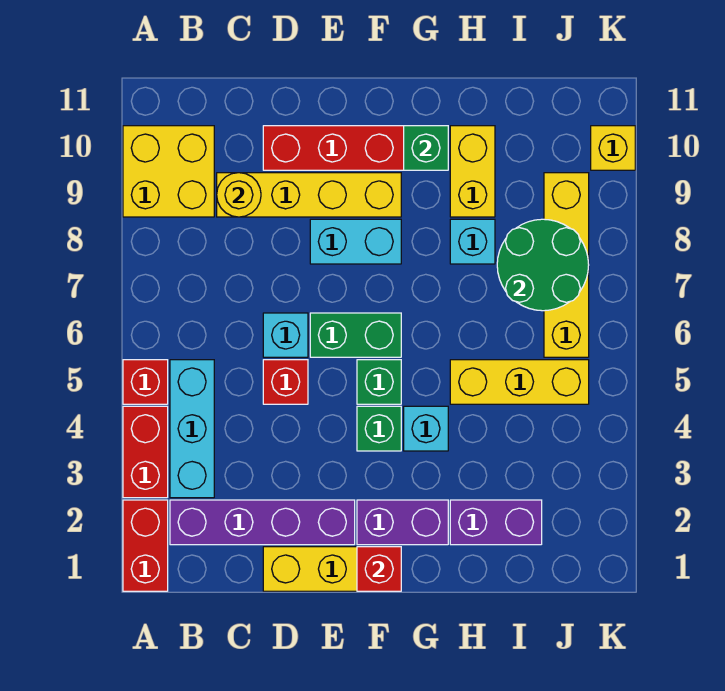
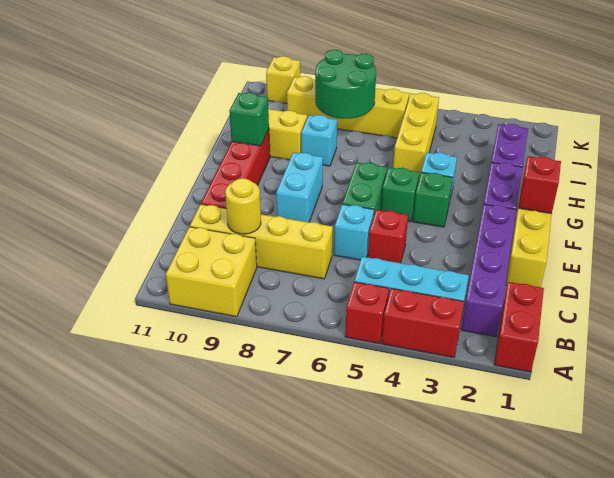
red 1x2 brick [123,500,168,591] -> red 1x2 brick turned to [494,282,544,372]
yellow 1x4 brick [217,173,401,217] -> yellow 1x4 brick turned to [190,204,333,279]

